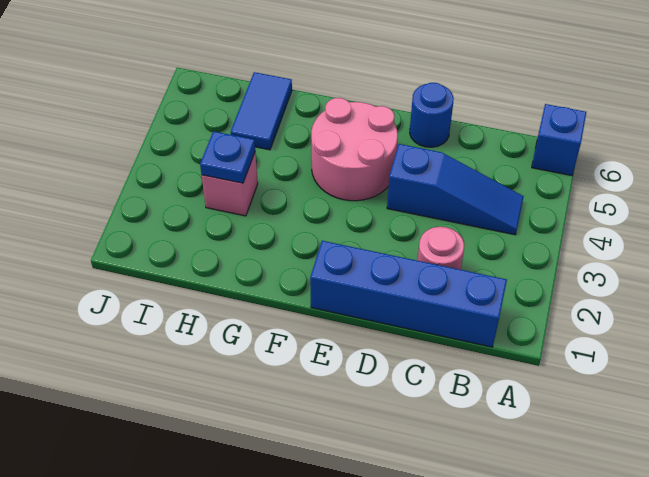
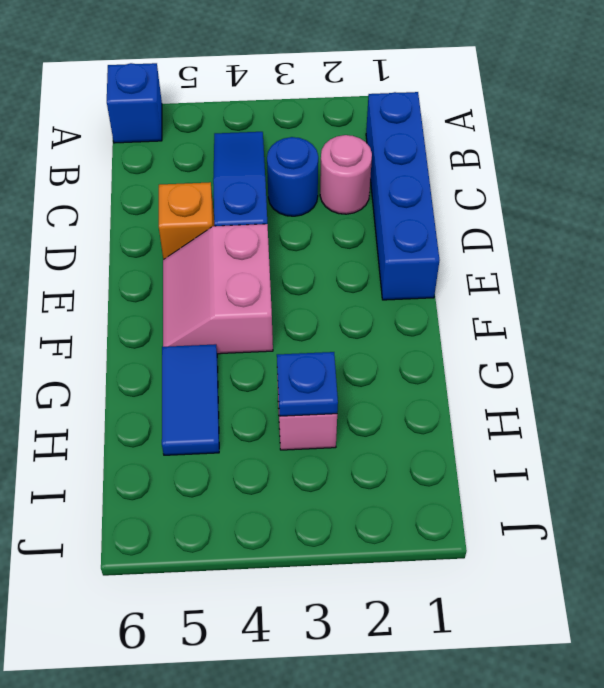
none -> orange 1x1 brick [159,182,214,260]
blue 1x1 round brick [410,83,454,147] -> blue 1x1 round brick moved to [267,137,318,216]
pink 2x2 round brick [311,98,398,201] -> pink 2x2 slope [163,224,273,354]
blue 1x2 tile [231,72,292,150] -> blue 1x2 tile turned to [162,344,219,455]

